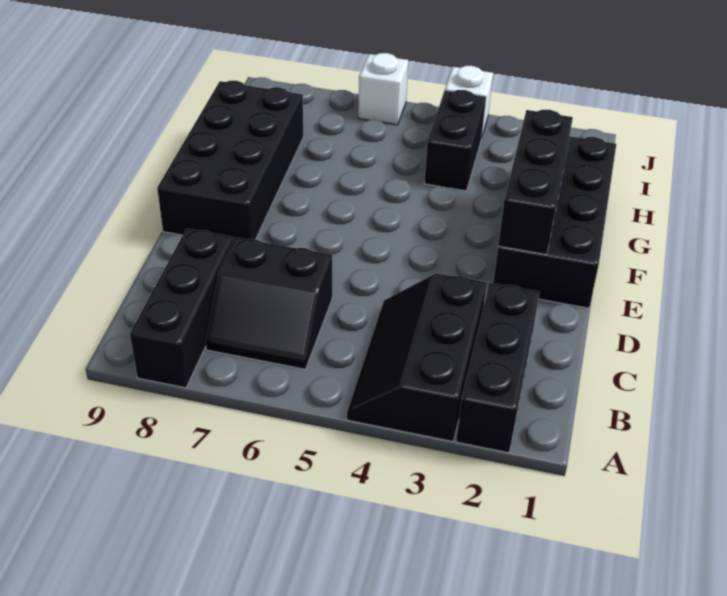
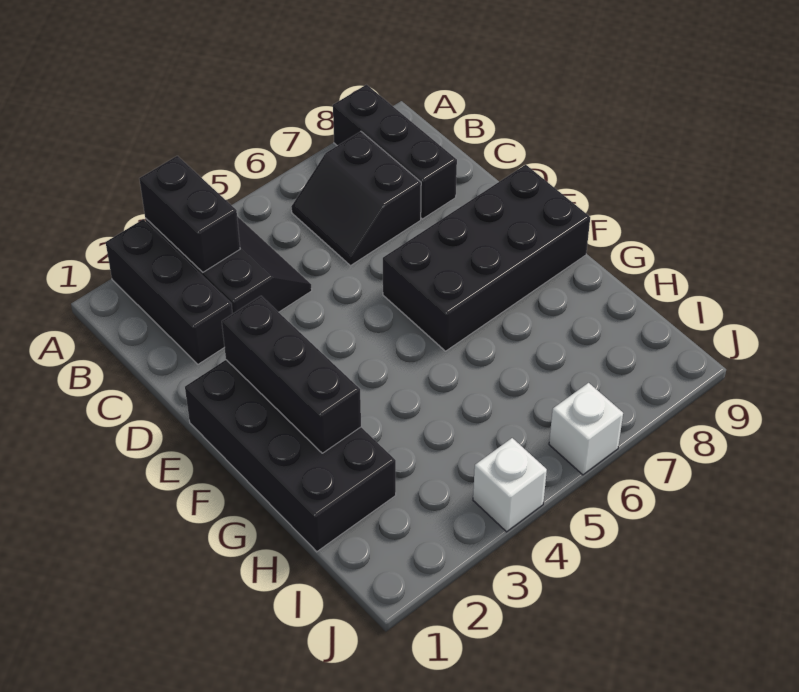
black 2x2 slope [206,237,332,369] -> black 2x2 slope turned to [291,131,421,266]
black 2x4 brick [157,81,303,241] -> black 2x4 brick turned to [383,165,590,351]
black 1x2 brick [424,90,486,191] -> black 1x2 brick moved to [139,156,240,272]

